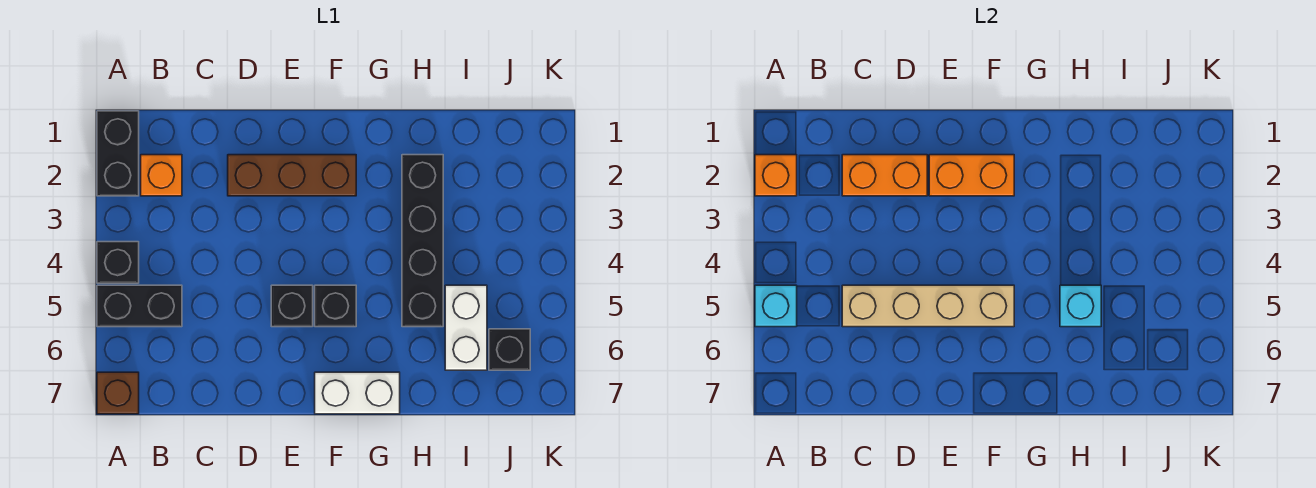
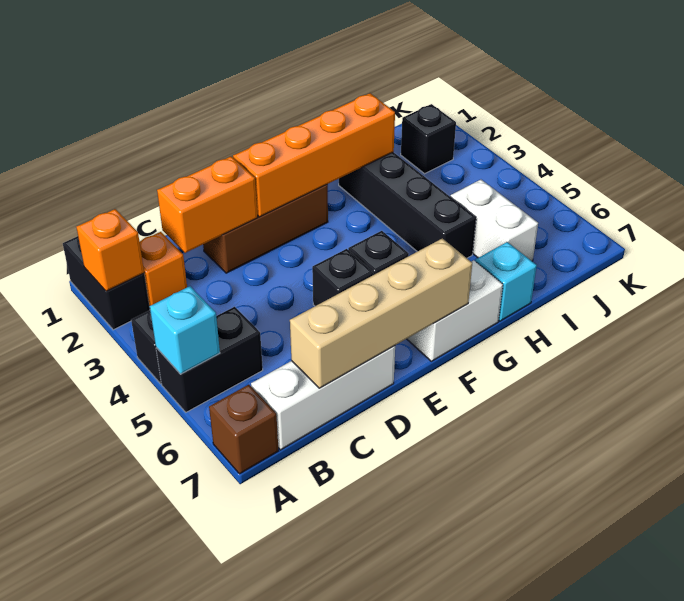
none -> white 1x3 brick [251,346,395,450]
tan 1x4 brick [842,285,1014,327] -> tan 1x4 brick moved to [290,238,472,388]
orange 1x2 brick [929,155,1014,196] -> orange 1x4 brick [233,93,395,217]
cyan 1x1 brick [1060,285,1101,327] -> cyan 1x1 brick moved to [475,242,537,321]
black 1x1 brick [489,329,530,370] -> black 1x1 brick moved to [401,104,456,174]

